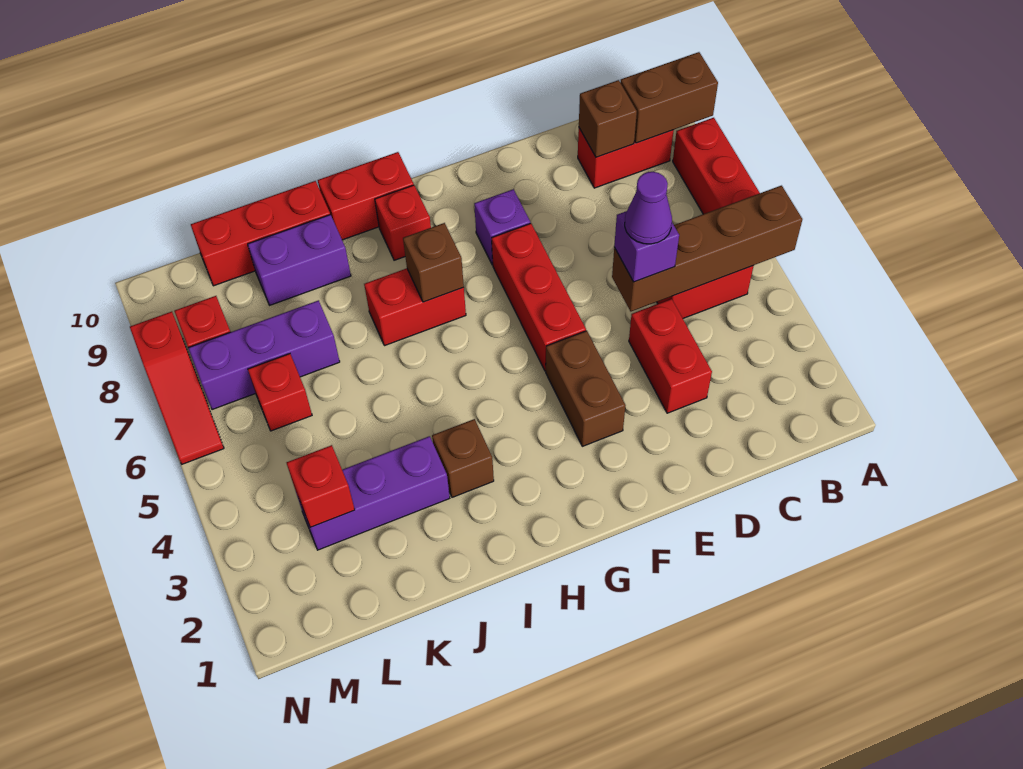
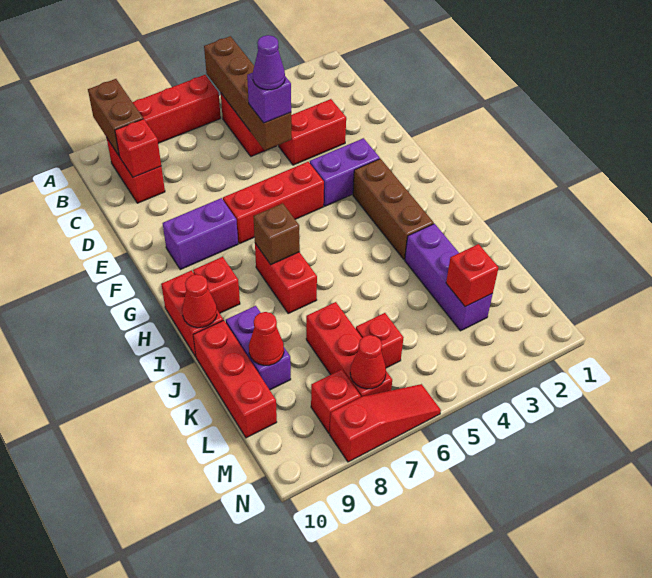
brown 1x1 brick [579,80,637,157] -> red 1x1 brick [115,119,161,177]
brown 1x2 brick [546,331,625,446] -> purple 1x2 brick [310,138,380,206]
purple 1x1 brick [474,189,530,265] -> purple 1x2 brick [163,198,238,270]
brown 1x1 brick [432,419,494,497] -> brown 1x3 brick [353,159,434,260]
none -> red 1x1 cone [182,274,217,328]
purple 1x3 brick [188,300,340,410] -> red 1x3 brick [306,302,392,397]
none -> red 1x1 cone [249,312,284,365]
none -> red 1x1 cone [350,335,386,389]

